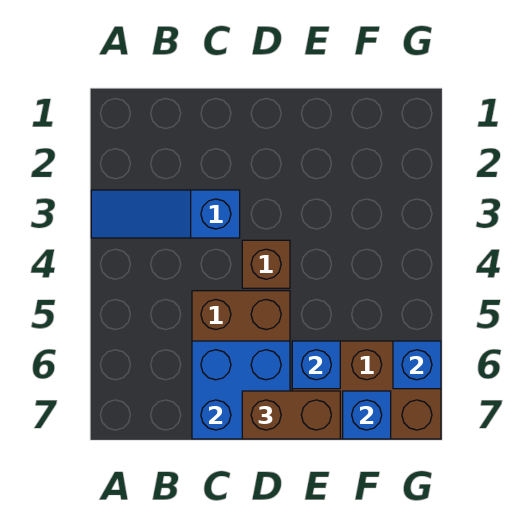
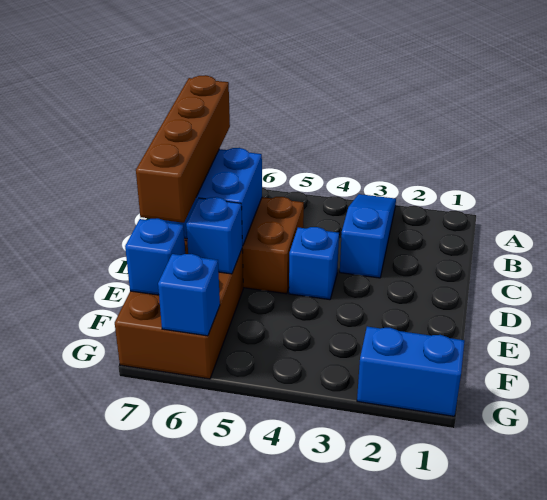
brown 1x1 brick [242,240,290,288] -> blue 1x1 brick [289,227,339,300]
brown 1x2 brick [242,391,340,439] -> brown 1x4 brick [136,75,230,223]
none -> blue 1x2 brick [357,327,465,416]

